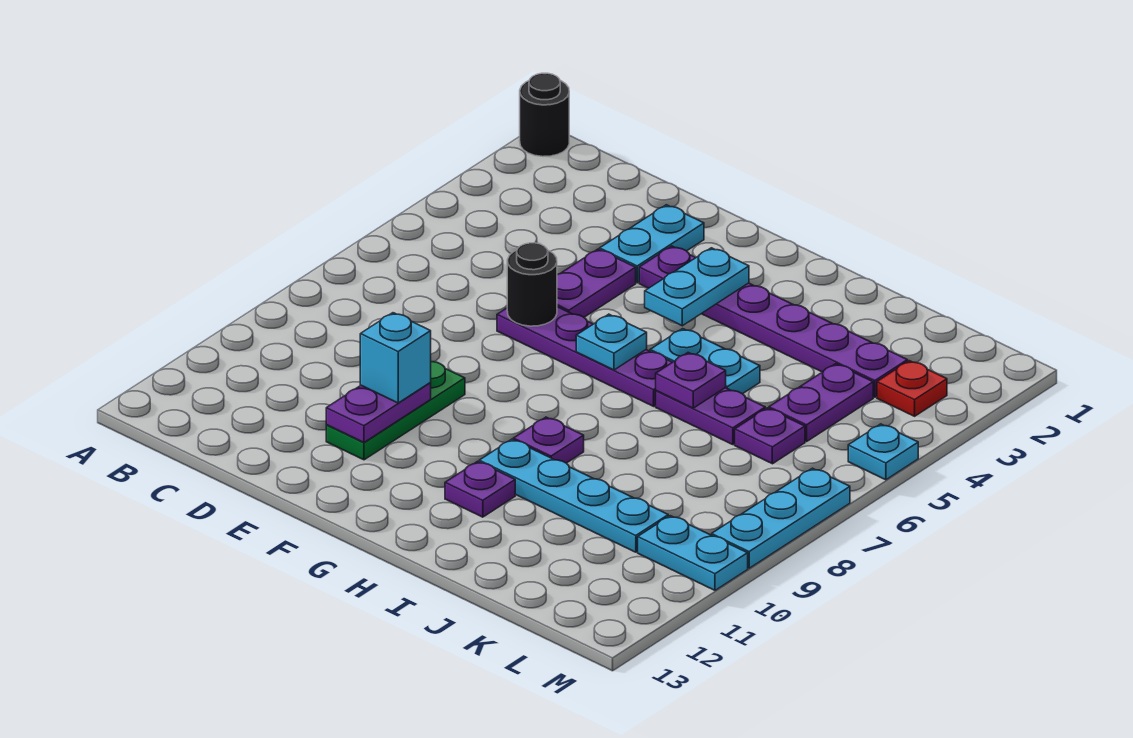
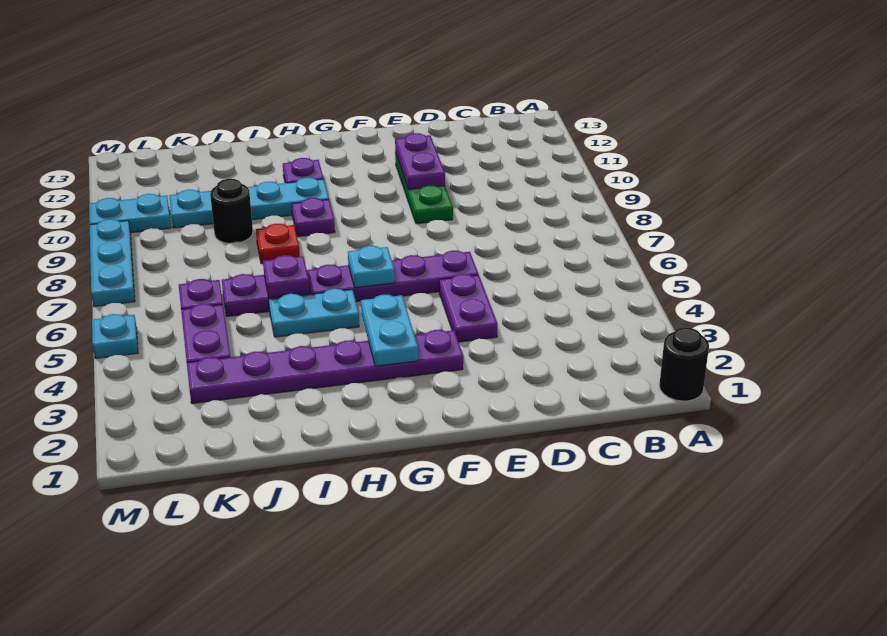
cyan 1x2 plate [600,205,704,283] -> none
black 1x1 round brick [507,243,557,326] -> black 1x1 round brick moved to [210,179,253,243]
cyan 1x1 brick [360,313,431,403] -> none
red 1x1 plate [877,361,947,416] -> red 1x1 plate moved to [256,224,300,264]

